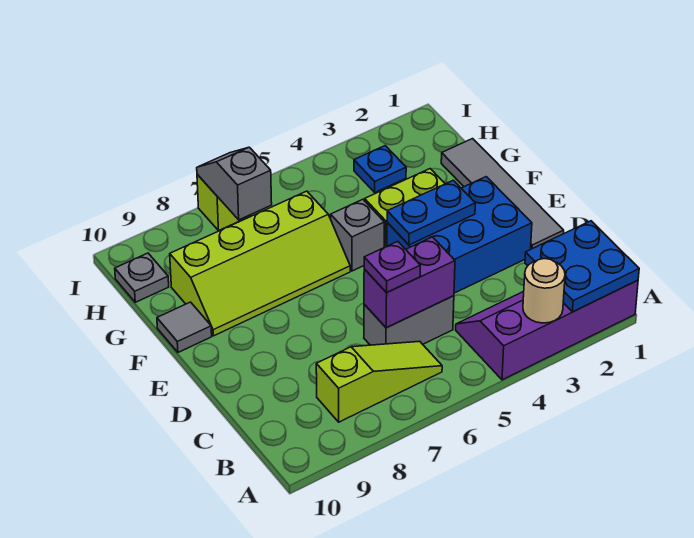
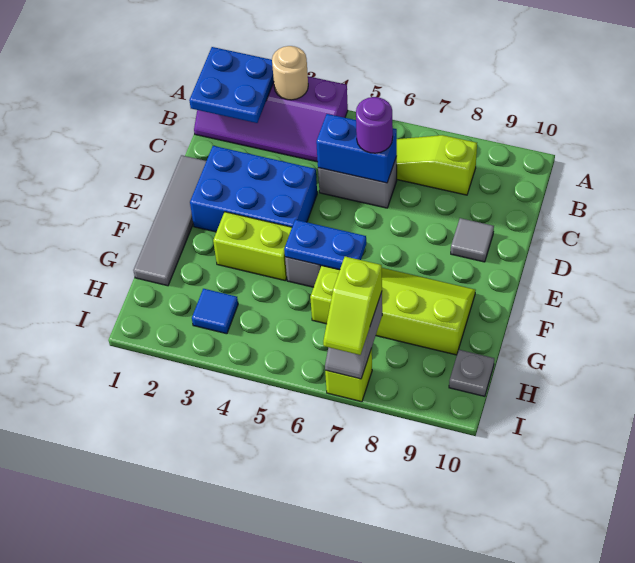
purple 1x2 brick [364,237,455,328] -> blue 1x2 brick [316,114,397,183]
purple 1x1 plate [364,241,420,293] -> purple 1x1 round brick [356,97,393,153]
blue 1x2 plate [387,180,475,245] -> blue 1x2 plate moved to [284,220,366,269]
grey 1x1 tile [157,302,212,352] -> grey 1x1 tile moved to [451,218,494,262]
blue 1x1 plate [354,146,406,192] -> blue 1x1 tile [192,289,238,334]
none -> lime 1x2 slope [323,257,382,355]

